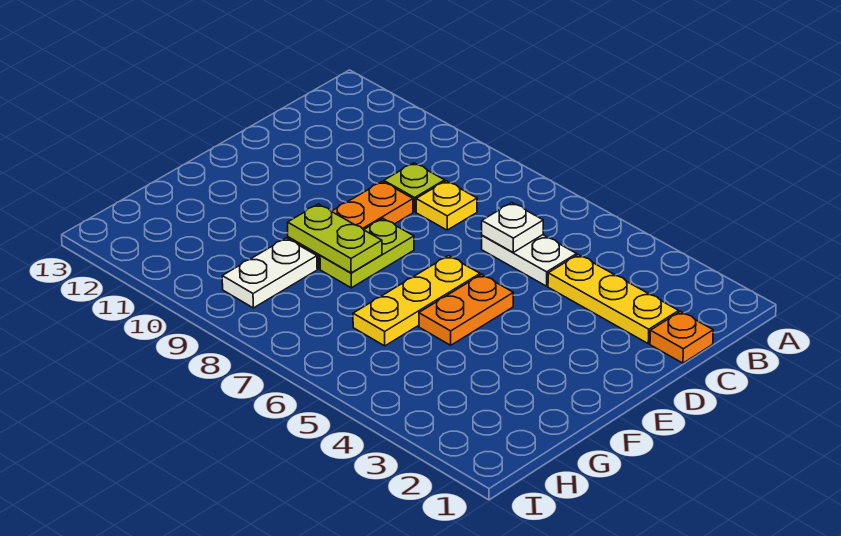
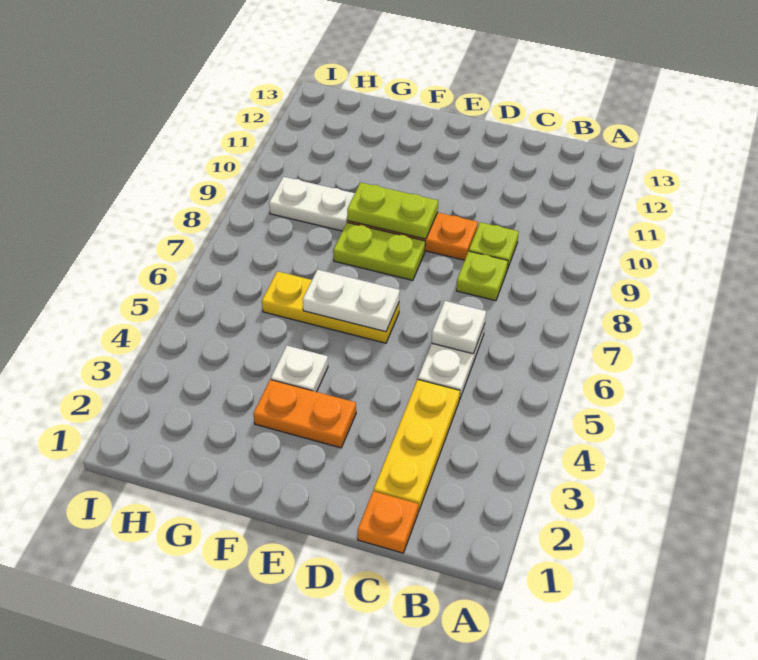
yellow 1x1 plate [416,181,477,230] -> lime 1x1 plate [456,251,508,301]
orange 1x2 plate [419,274,513,345] -> orange 1x2 plate moved to [253,380,356,448]
none -> white 1x2 plate [303,269,400,332]
none -> white 1x1 plate [271,346,328,392]
lime 1x2 plate [288,204,382,273] -> lime 1x2 plate turned to [347,183,438,239]

